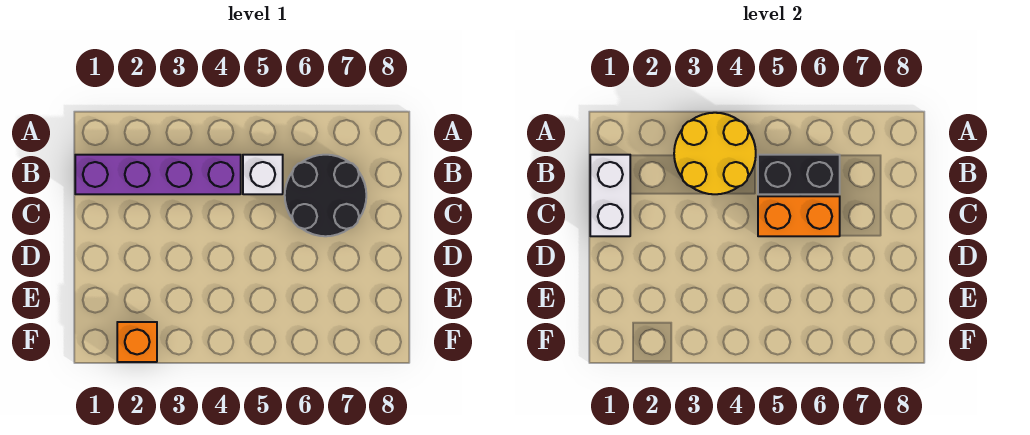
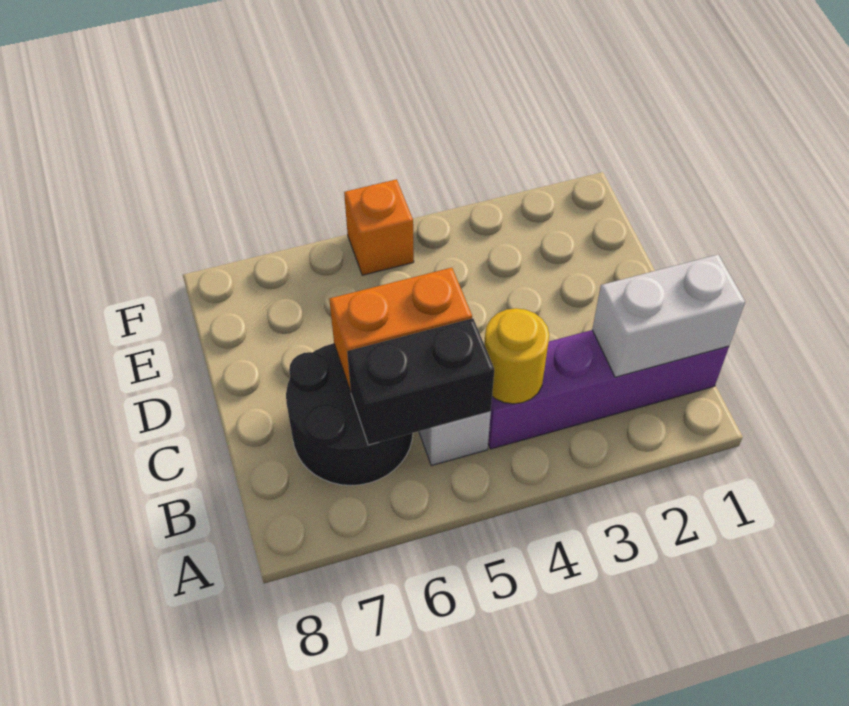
yellow 2x2 round brick [674,113,756,194] -> yellow 1x1 round brick [484,308,549,404]
white 1x2 brick [590,155,630,236] -> white 1x2 brick turned to [592,255,745,377]
orange 1x1 brick [117,322,157,362] -> orange 1x1 brick moved to [344,179,414,275]

